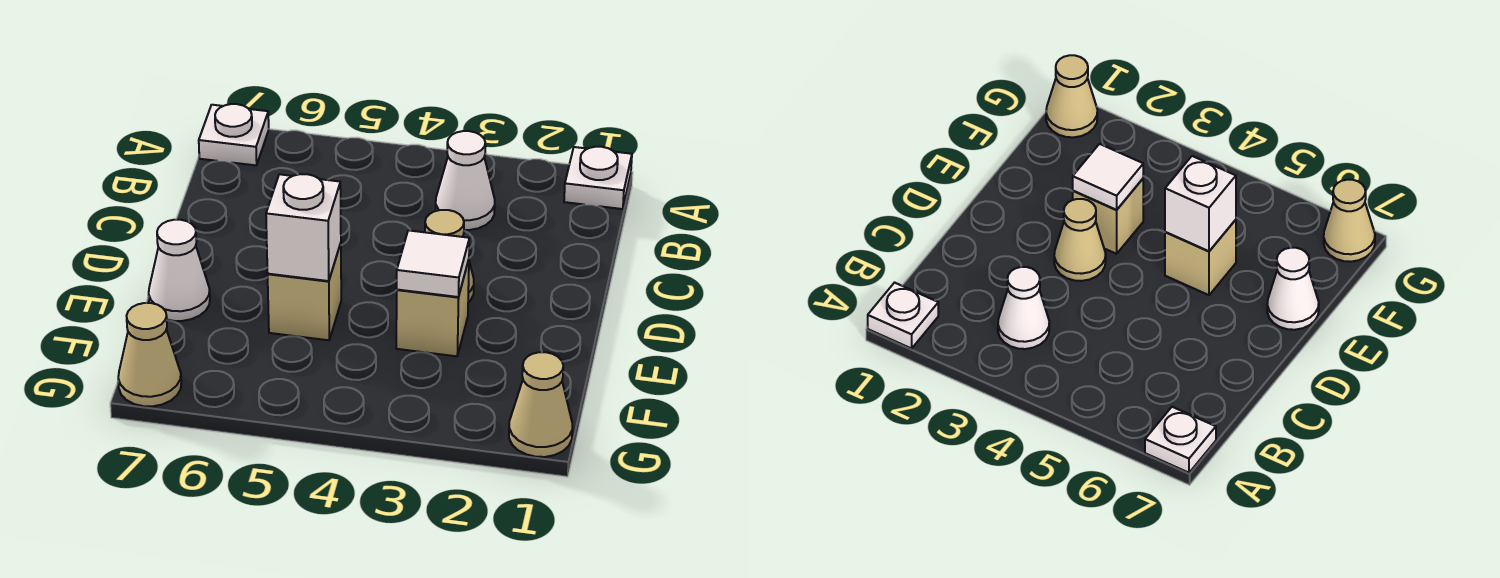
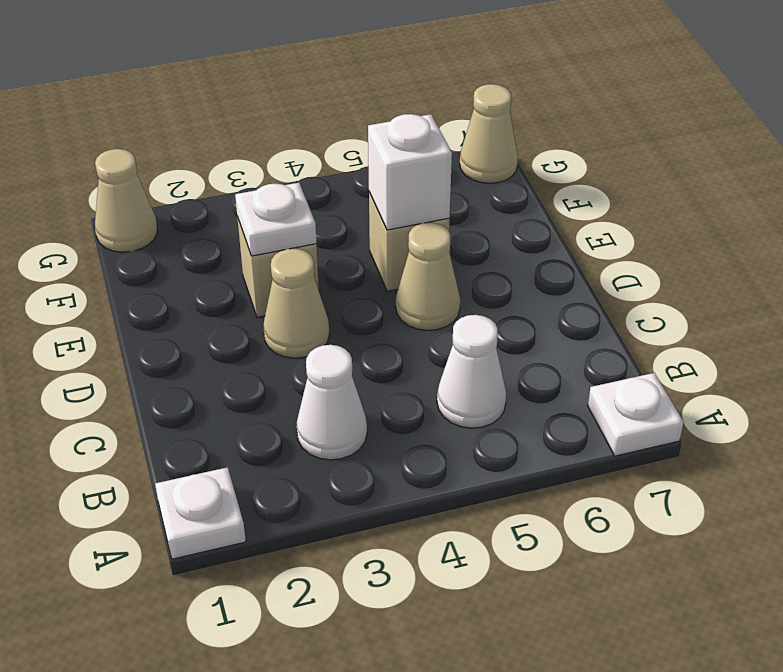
none -> tan 1x1 cone [396,223,460,330]
white 1x1 tile [397,230,469,297] -> white 1x1 plate [235,183,317,256]
white 1x1 cone [149,220,210,321] -> white 1x1 cone moved to [437,315,506,428]

